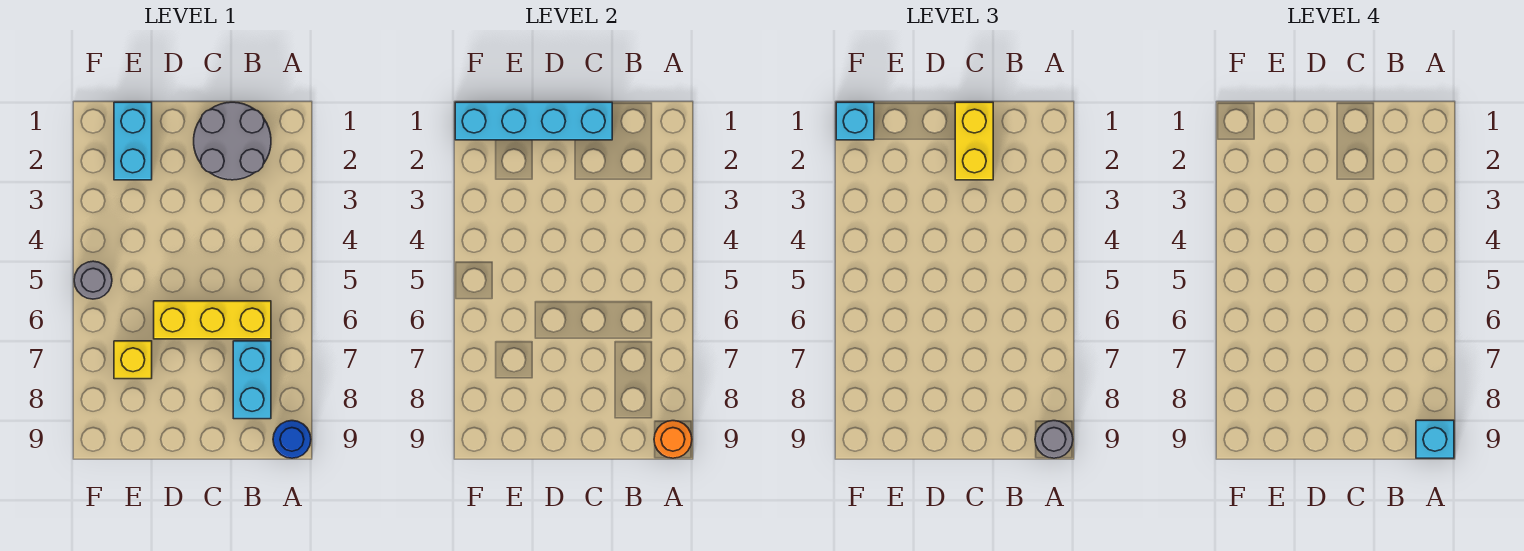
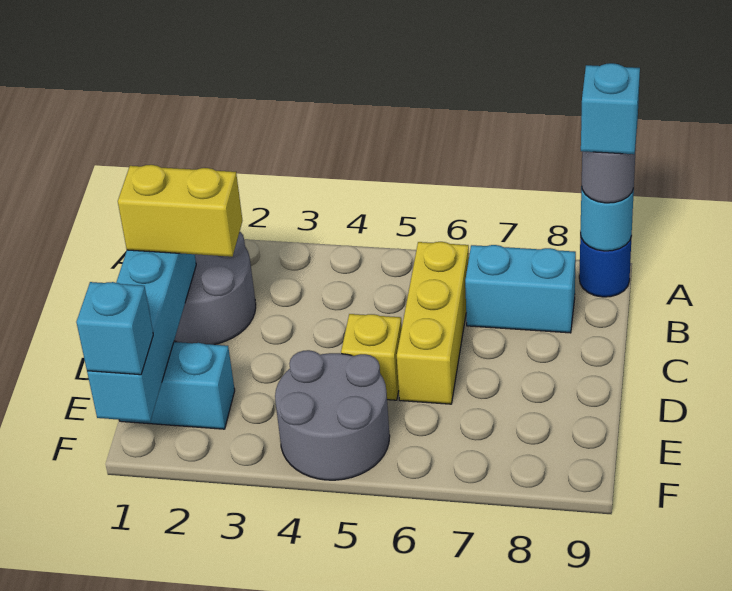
orange 1x1 round brick [654,421,692,458] -> cyan 1x1 round brick [580,186,634,251]
yellow 1x1 brick [114,341,152,379] -> yellow 1x1 brick moved to [341,314,402,400]
grey 1x1 round brick [74,261,112,299] -> grey 2x2 round brick [275,350,390,480]

